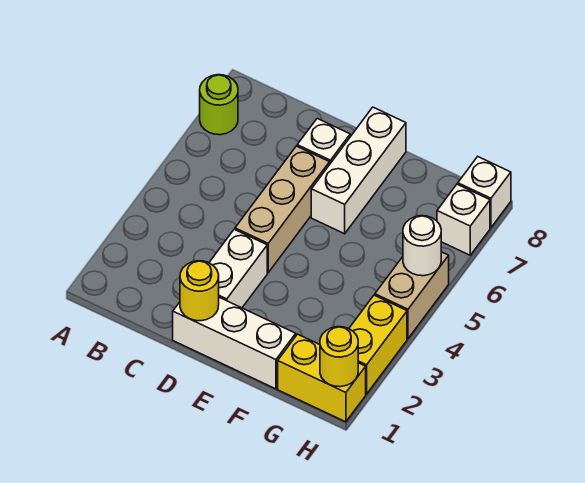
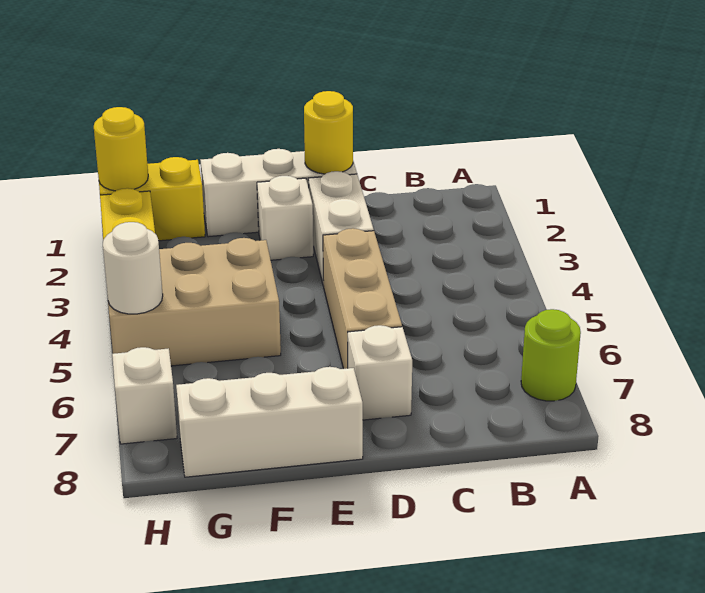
white 1x3 brick [311,107,406,234] -> white 1x3 brick turned to [176,367,363,477]
tan 1x2 brick [375,252,449,338] -> tan 2x3 brick [108,238,281,366]
white 1x1 brick [458,157,511,228] -> white 1x1 brick moved to [257,176,313,260]

